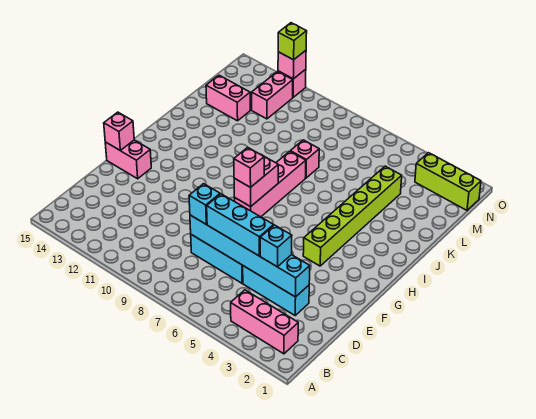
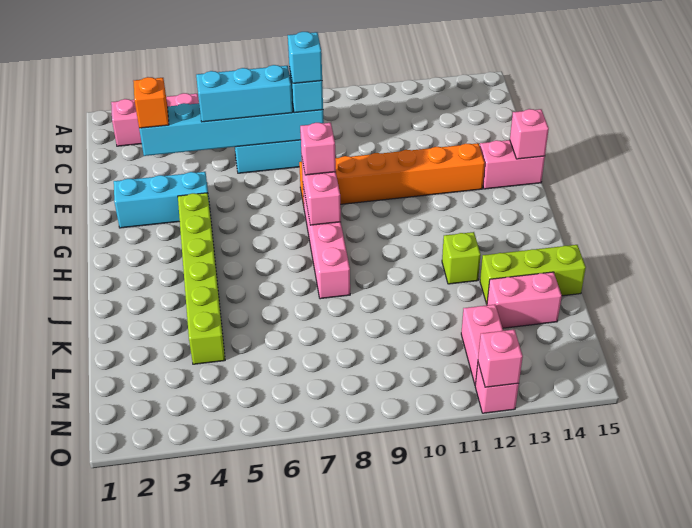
cyan 1x3 brick [243,266,309,315] -> cyan 1x3 brick moved to [114,172,210,228]
none -> orange 1x1 brick [133,77,169,128]
cyan 1x1 brick [260,225,292,267] -> cyan 1x1 brick moved to [288,32,322,83]
none -> orange 1x6 brick [299,143,485,205]
pink 1x1 brick [290,140,319,178] -> none
lime 1x3 brick [415,153,481,210] -> lime 1x3 brick moved to [480,245,586,304]
lime 1x1 brick [278,23,307,60] -> lime 1x1 brick moved to [442,232,481,284]

